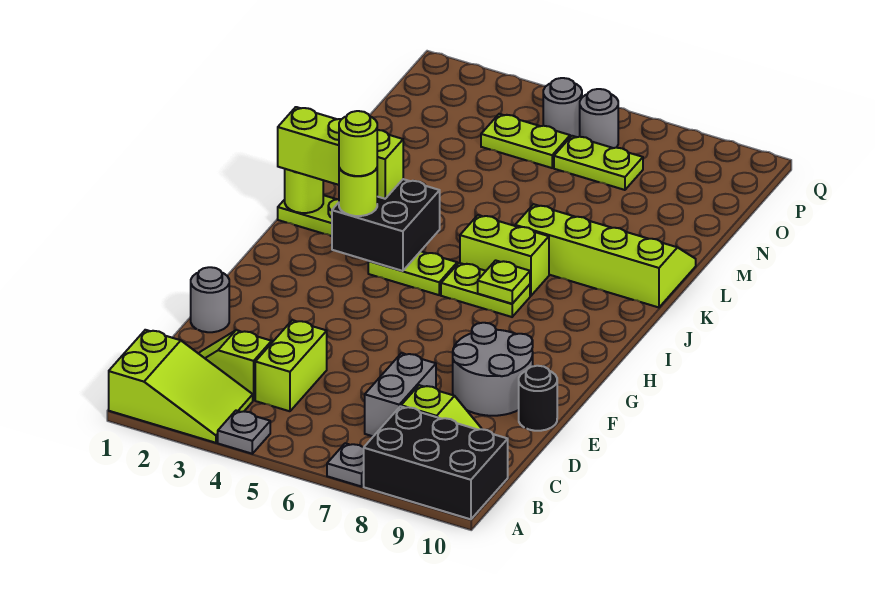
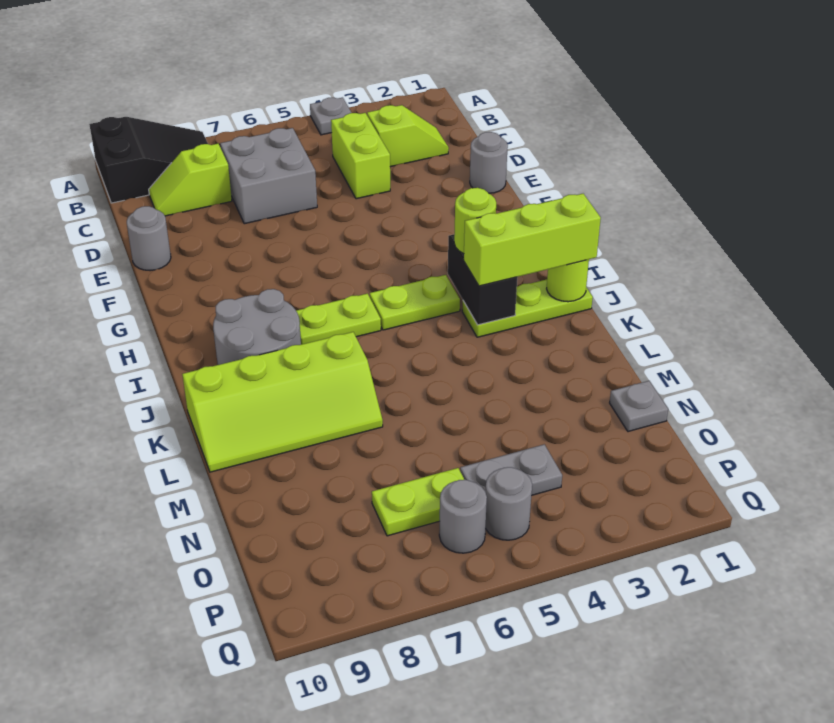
lime 2x3 slope [109,330,253,443] -> none
grey 1x1 plate [327,443,364,487] -> grey 1x1 plate moved to [610,381,668,432]
black 2x3 brick [364,406,508,519] -> black 2x3 slope [89,117,208,203]
grey 1x2 brick [365,353,436,436] -> grey 2x2 brick [220,128,317,224]
grey 2x2 round brick [453,323,533,416] -> grey 2x2 round brick moved to [213,289,301,365]
black 1x1 round brick [519,366,557,431] -> grey 1x1 round brick [127,206,171,271]
black 2x2 brick [332,179,440,271] -> black 1x2 brick [448,234,517,325]
lime 1x1 round brick [339,111,377,176] -> none
lime 1x1 plate [478,260,530,304] -> none
lime 1x2 brick [460,215,549,296] -> none
lime 1x2 plate [481,114,570,168] -> grey 1x2 plate [460,444,562,496]

